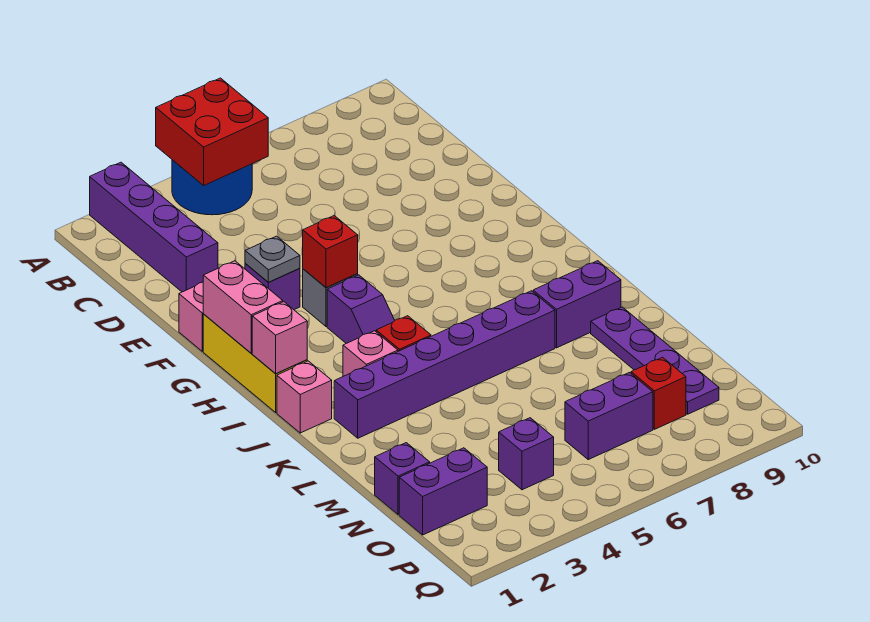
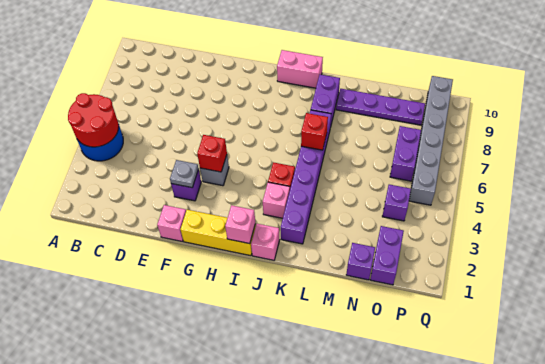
purple 1x4 brick [90,162,218,292] -> none
red 2x2 brick [156,78,268,185] -> red 2x2 round brick [68,93,119,147]
pink 1x2 brick [203,261,283,353] -> pink 1x2 brick moved to [277,50,323,88]
purple 1x2 slope [327,275,395,343] -> none
red 1x1 brick [631,357,686,429] -> red 1x1 brick moved to [301,113,328,150]
none -> grey 1x6 brick [409,76,453,205]

